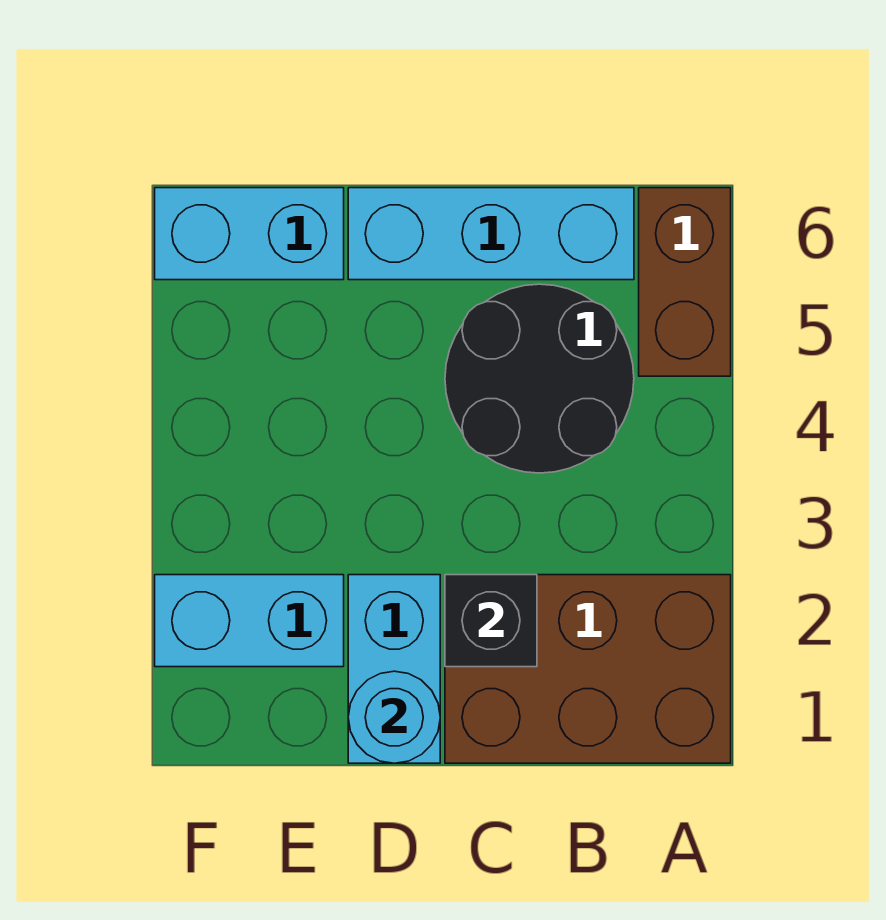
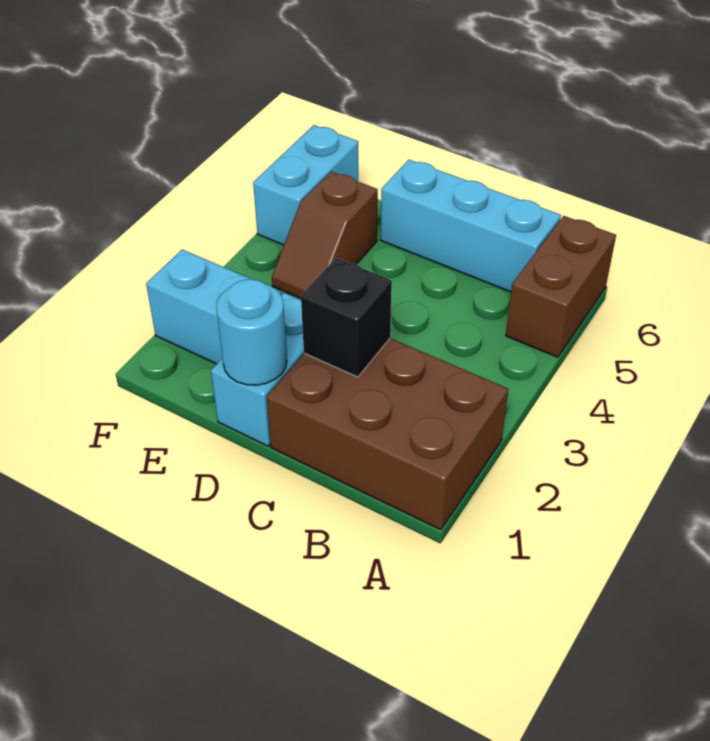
black 2x2 round brick [445,284,634,473] -> none
none -> brown 1x2 slope [272,172,378,298]
cyan 1x2 brick [155,188,344,280] -> cyan 1x2 brick turned to [253,125,358,245]

